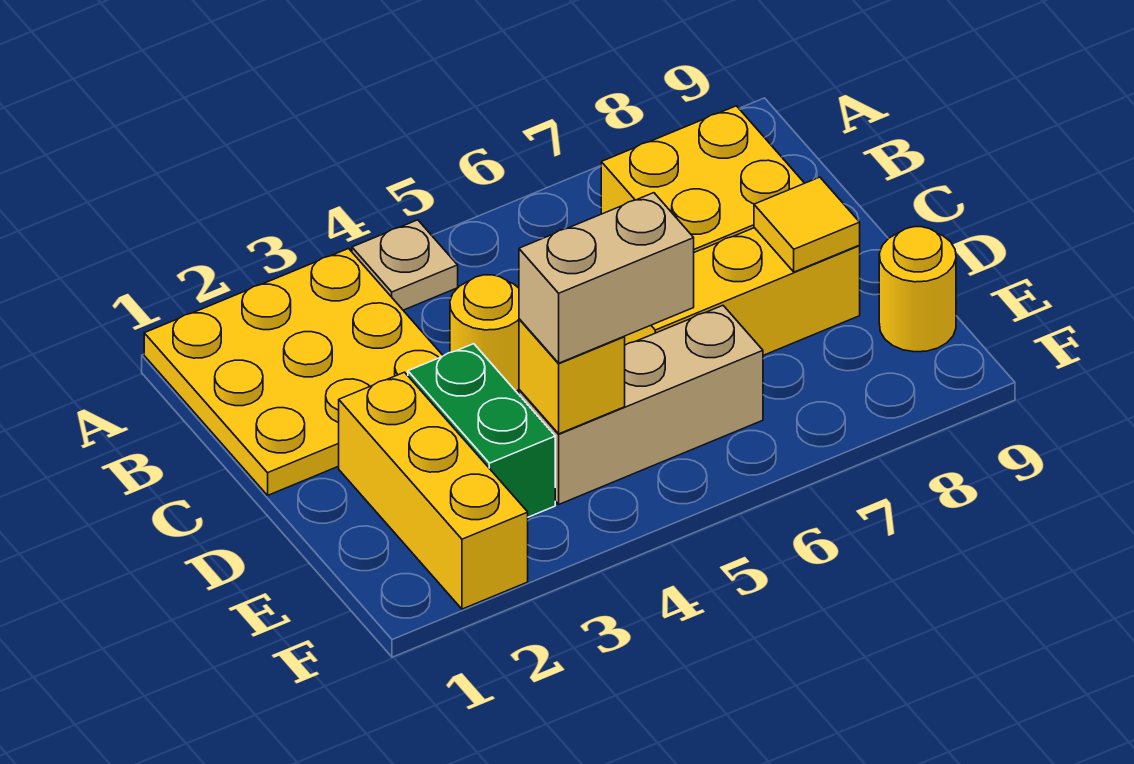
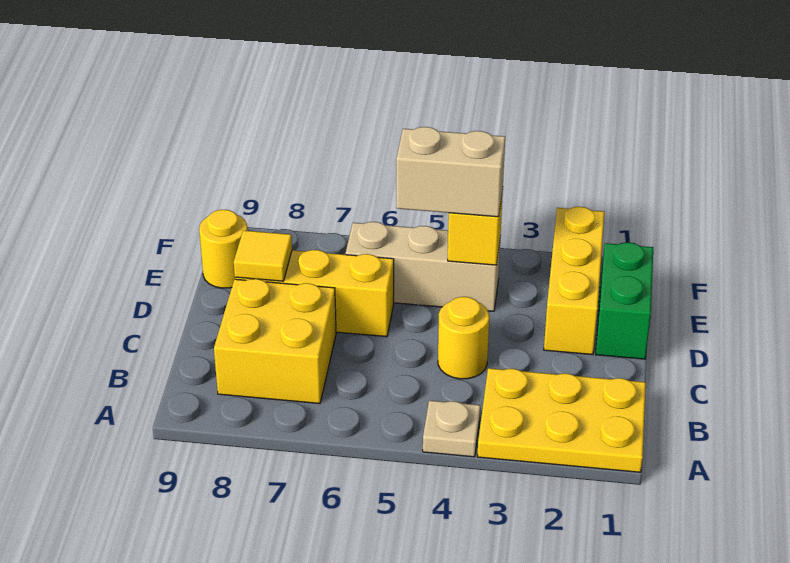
yellow 3x3 plate [144,249,443,495] -> yellow 2x3 plate [477,368,646,472]
green 1x2 brick [408,344,555,517] -> green 1x2 brick moved to [596,243,653,359]

